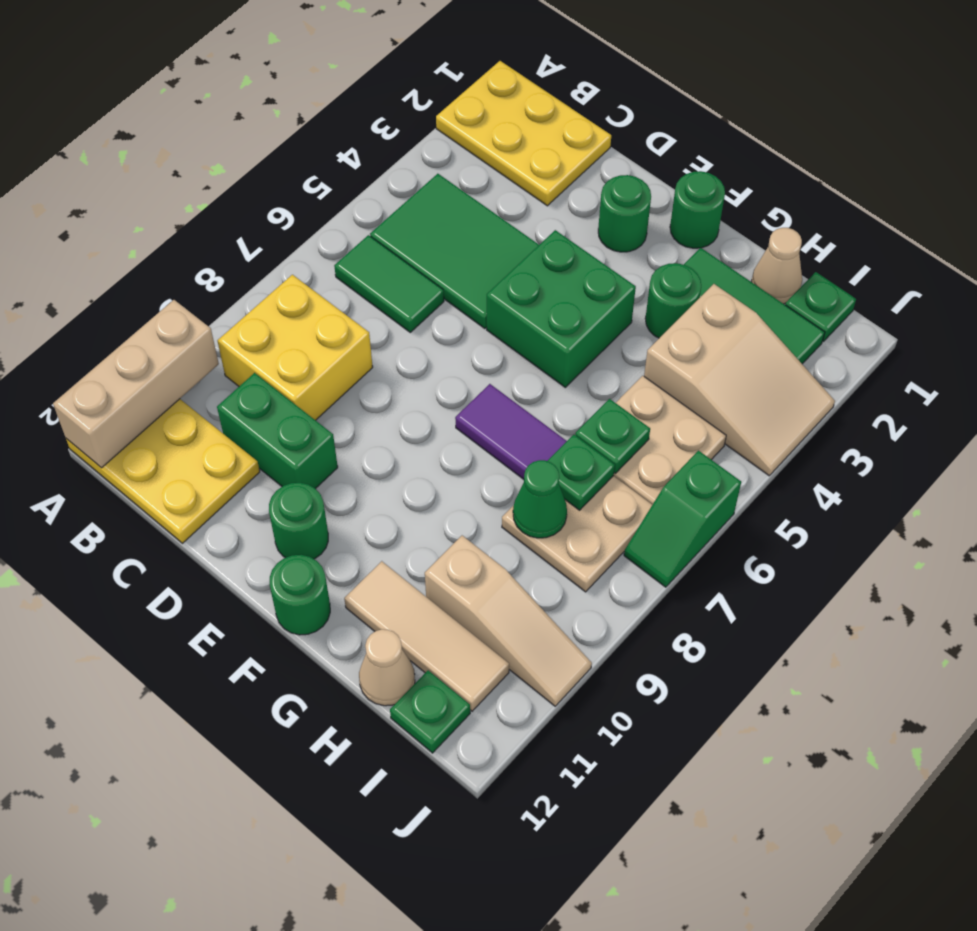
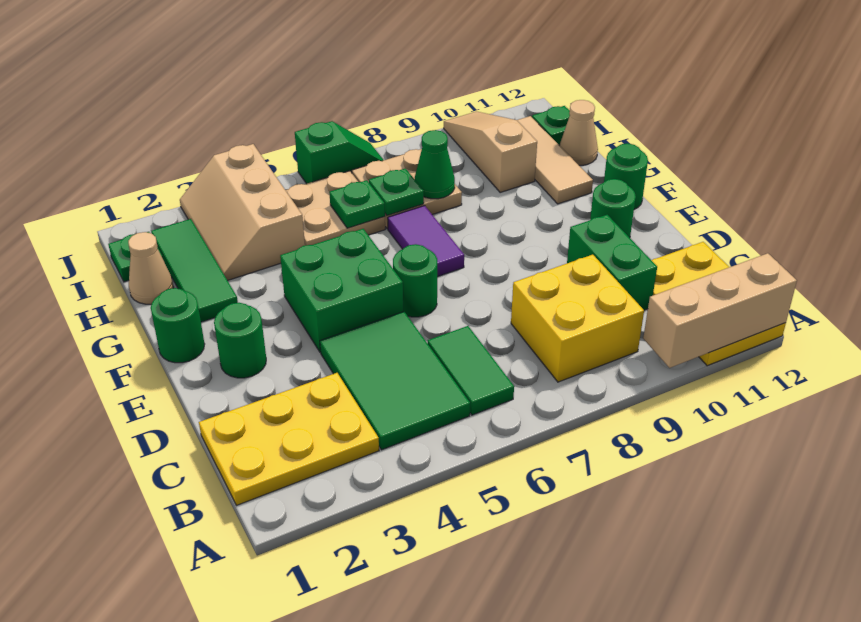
yellow 2x3 plate [436,61,611,206] -> yellow 2x3 plate turned to [199,373,379,505]
green 1x1 round brick [645,263,701,338] -> green 1x1 round brick moved to [393,244,437,317]
tan 2x3 slope [644,284,835,476] -> tan 2x3 slope turned to [180,144,305,280]

